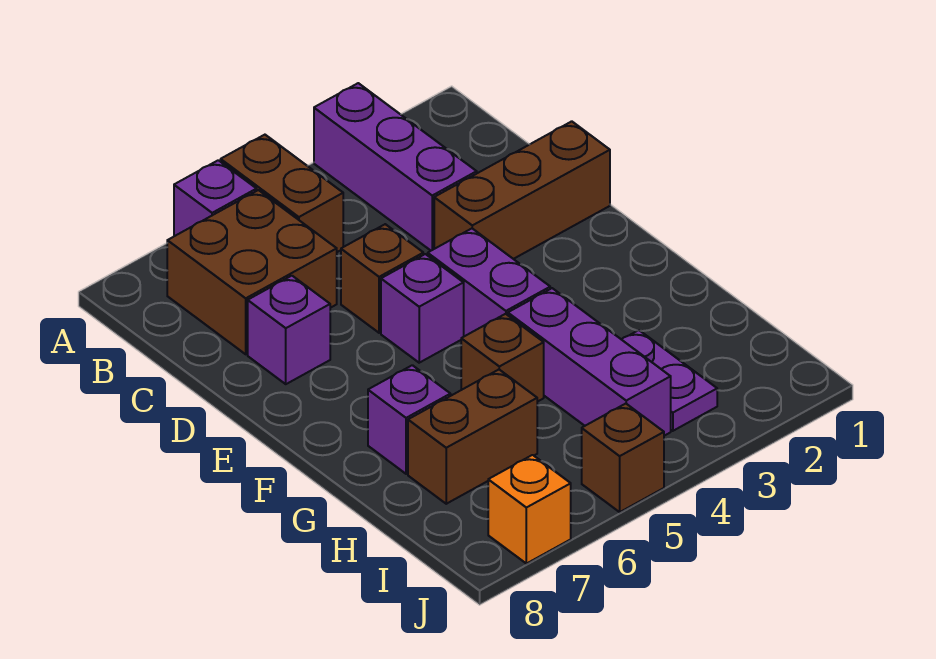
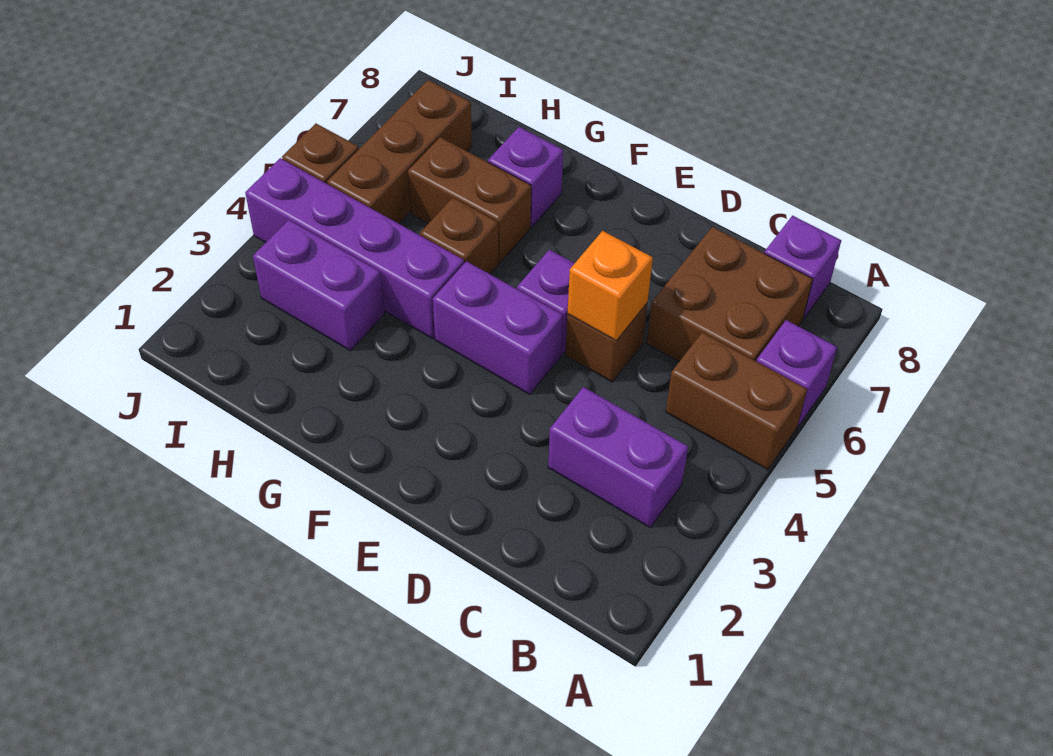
purple 1x3 brick [314,83,477,251] -> purple 1x2 brick [548,387,688,527]
brown 1x3 brick [434,121,610,259] -> brown 1x3 brick moved to [327,80,472,224]
purple 1x1 brick [248,276,330,384] -> purple 1x1 brick moved to [764,216,841,319]
purple 1x3 brick [508,288,671,436] -> purple 1x4 brick [245,158,464,339]
purple 1x2 plate [621,330,717,431] -> purple 1x2 brick [253,220,384,351]
brown 1x2 brick [408,370,537,504] -> brown 1x2 brick turned to [408,137,531,263]
orange 1x1 brick [488,455,571,564] -> orange 1x1 brick moved to [567,231,653,341]

